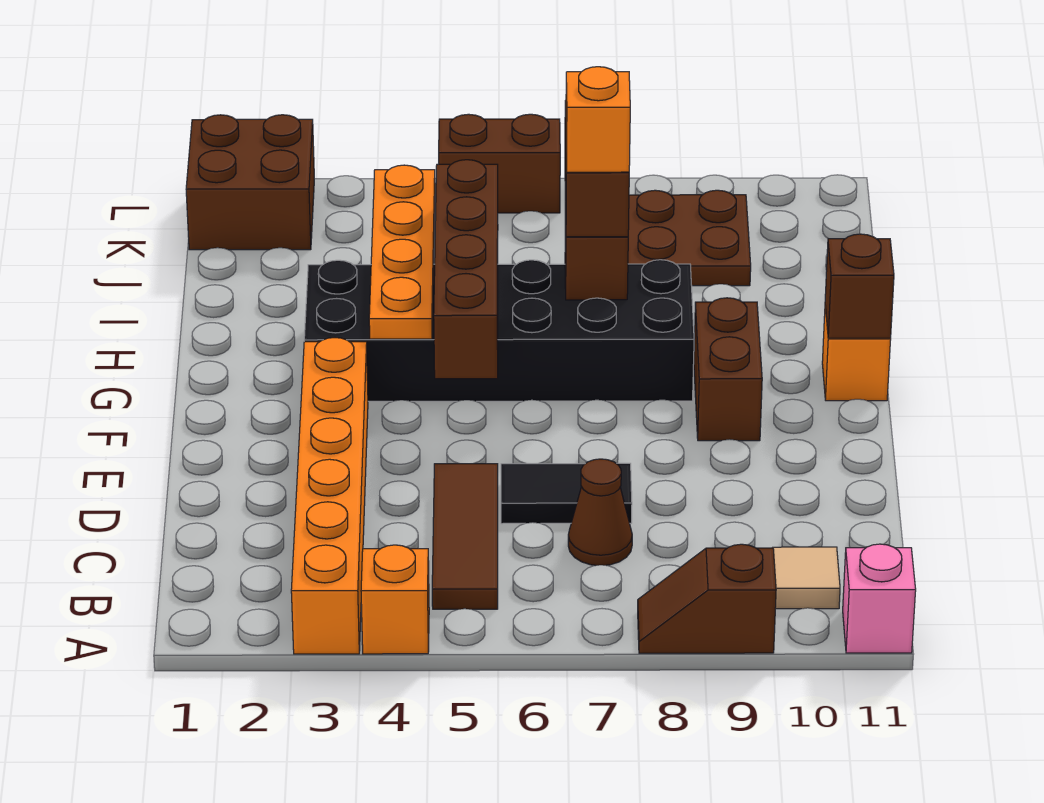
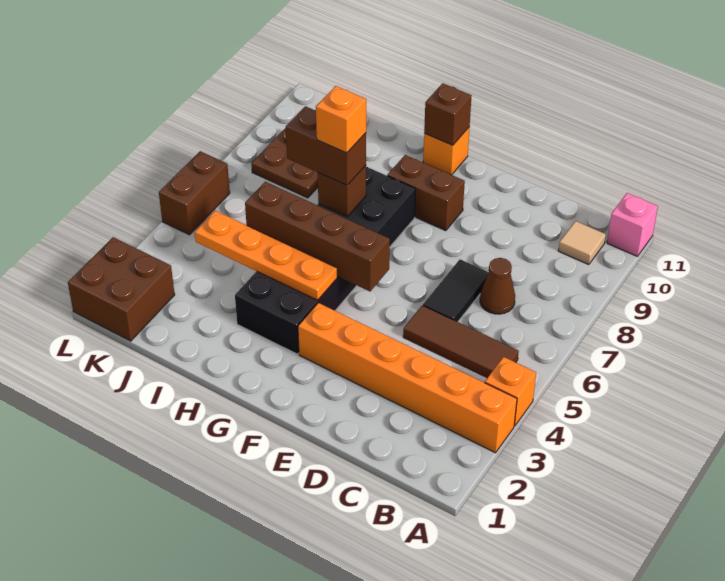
brown 1x2 slope [638,544,776,653] -> none

